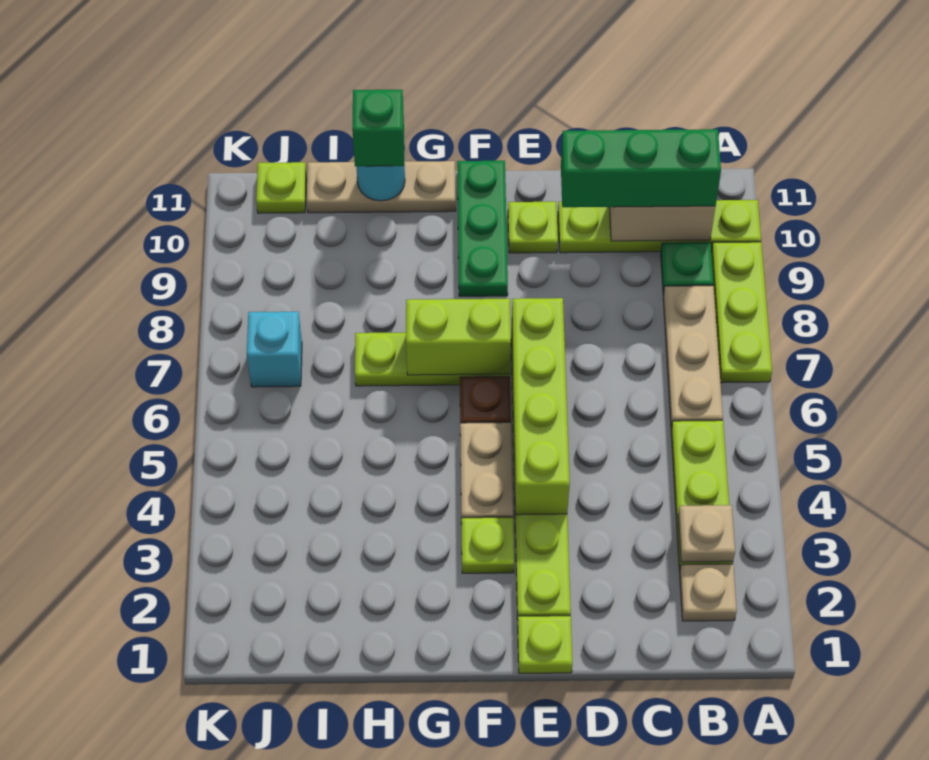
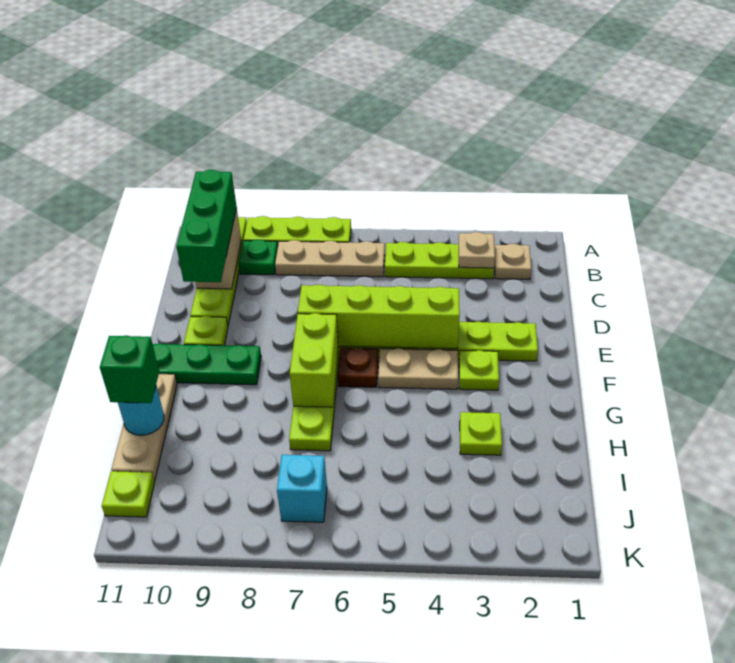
lime 1x1 plate [518,616,572,673] -> lime 1x1 plate moved to [460,412,502,455]

